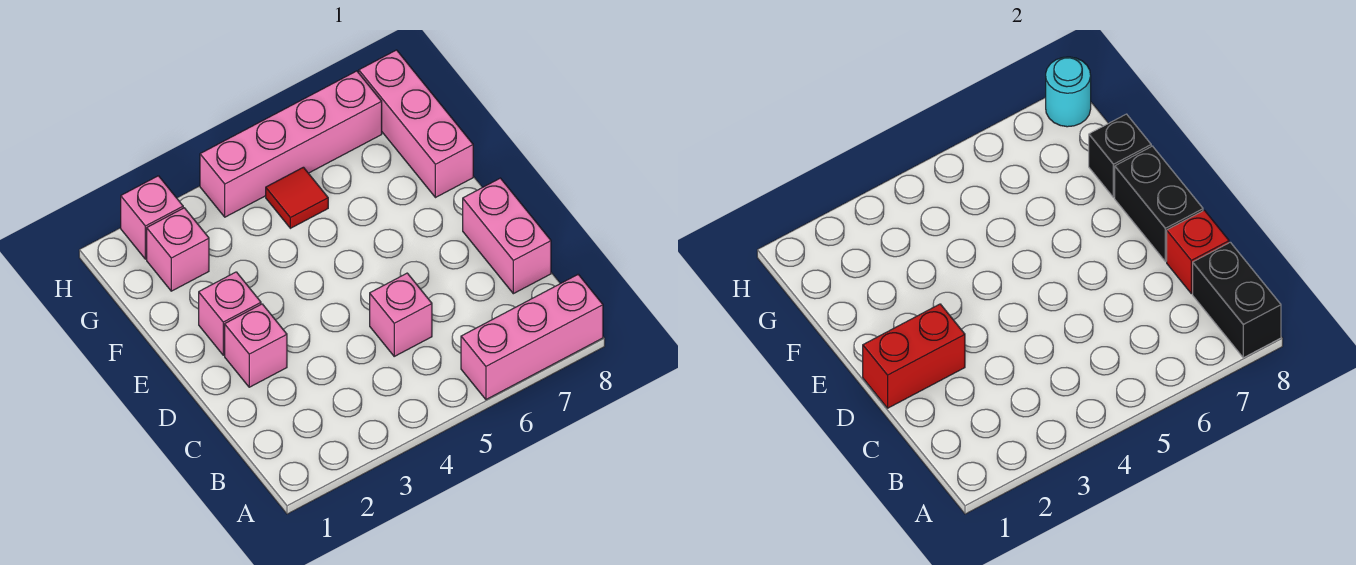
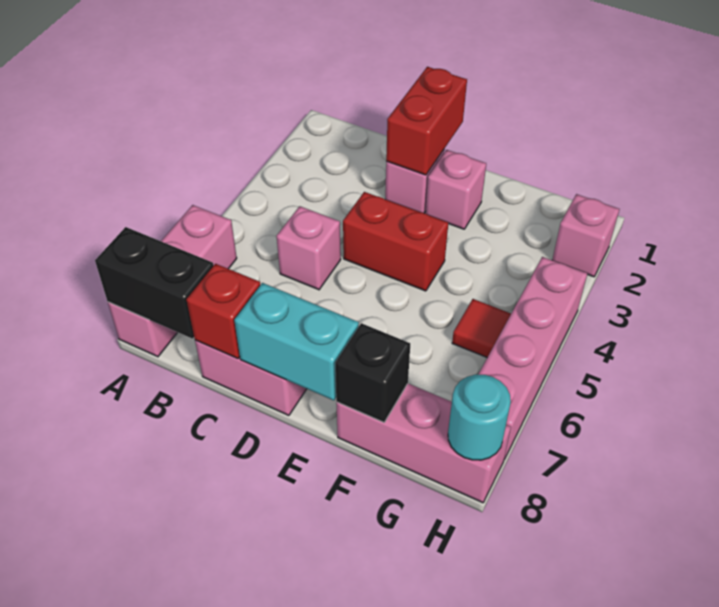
none -> red 1x2 brick [343,192,448,291]
black 1x2 brick [1115,146,1203,262] -> cyan 1x2 brick [234,283,359,400]
pink 1x1 brick [147,208,209,291] -> none

